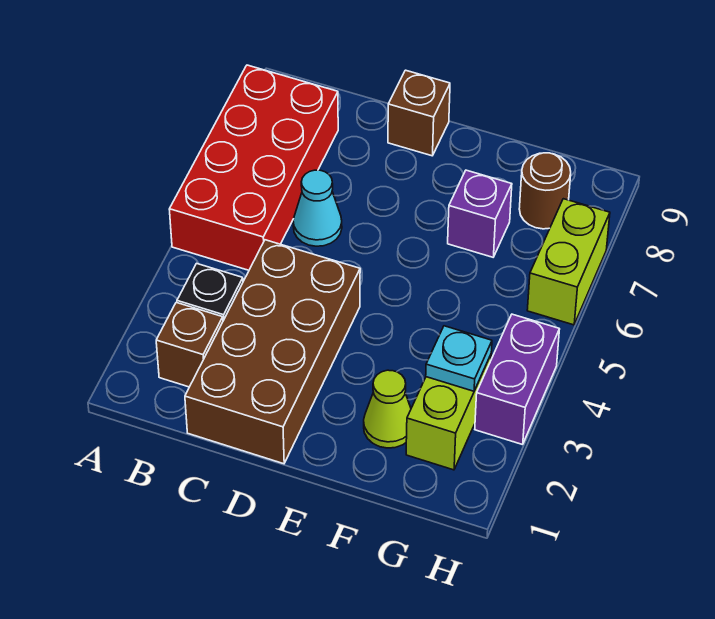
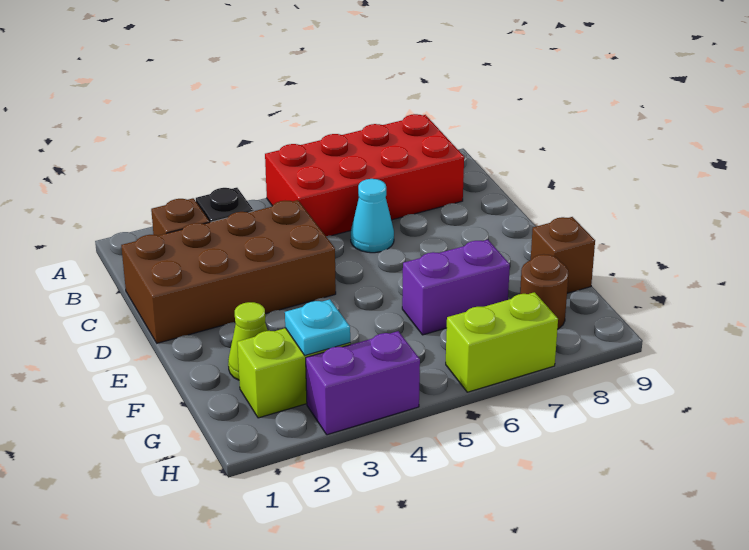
brown 1x1 brick [388,70,450,156] -> brown 1x1 brick moved to [531,217,595,293]
purple 1x1 brick [448,170,512,257] -> purple 1x2 brick [402,240,510,335]

